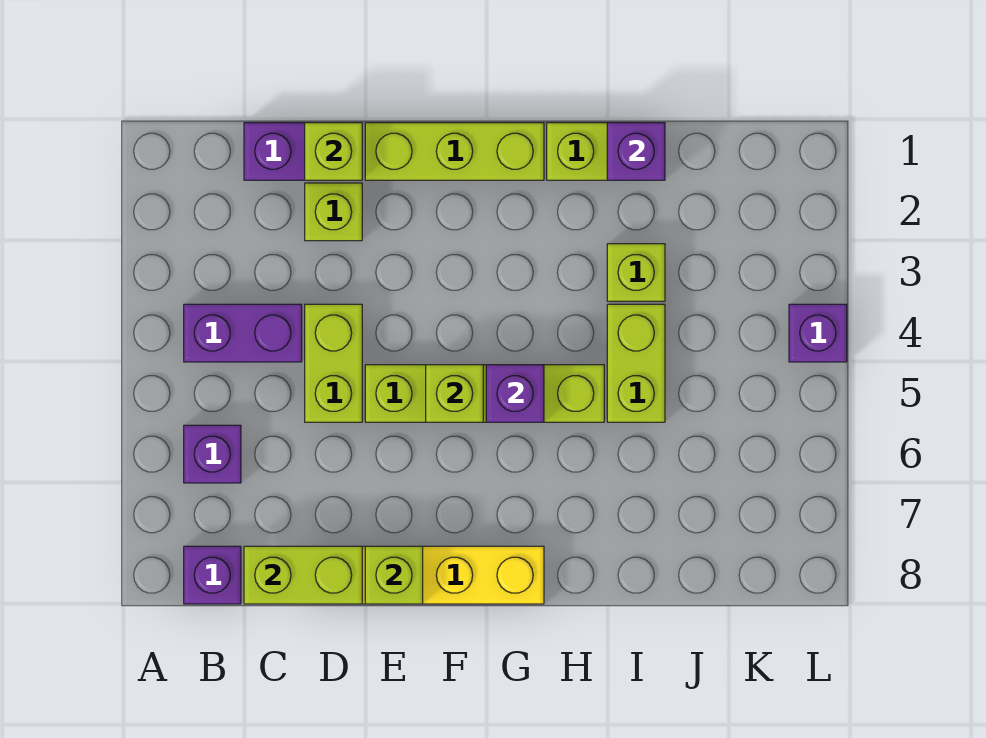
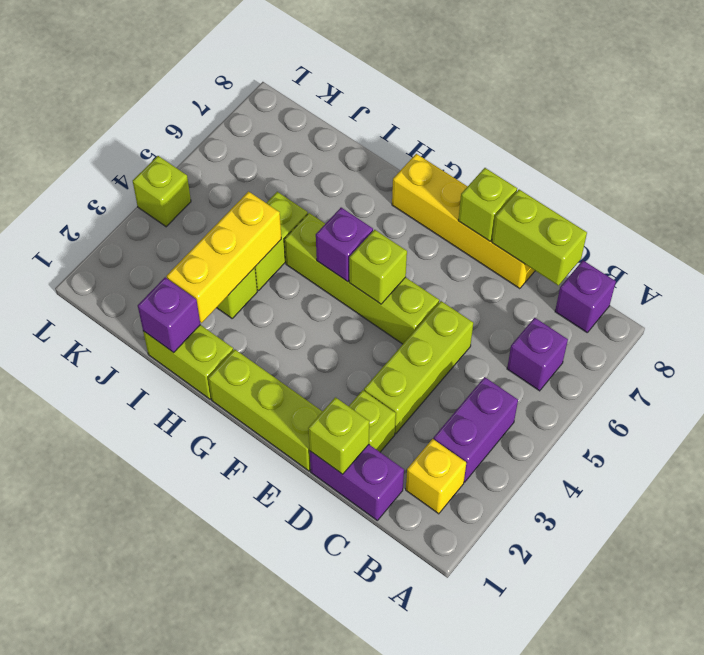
none -> yellow 1x1 brick [406,439,466,514]
purple 1x2 brick [184,304,302,362] -> purple 1x2 brick turned to [434,377,518,482]
lime 1x2 brick [305,304,362,422] -> lime 1x3 brick [364,301,473,434]
none -> yellow 1x3 brick [167,192,281,323]
purple 1x1 brick [789,304,847,362] -> lime 1x1 brick [133,156,191,227]

